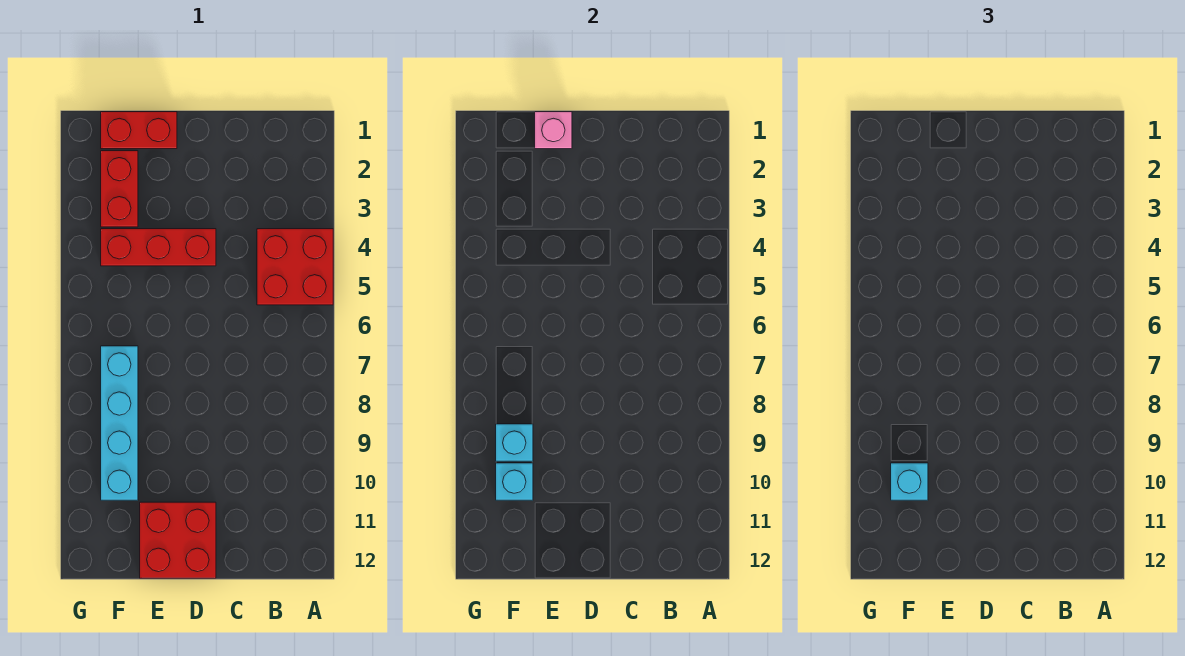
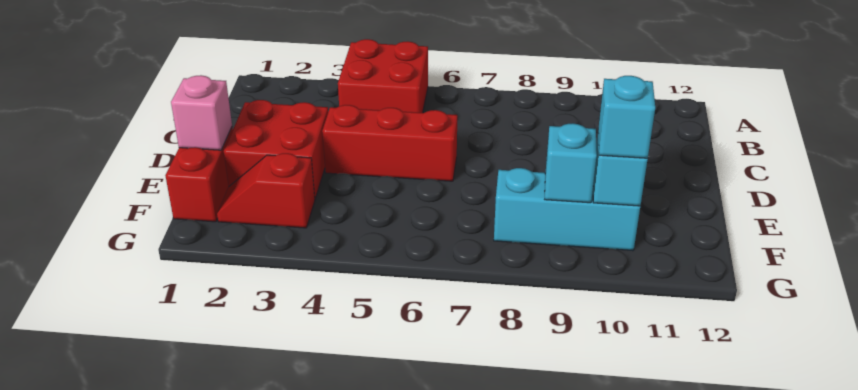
red 1x3 brick [101,229,216,266] -> red 1x3 brick turned to [322,105,457,181]
red 2x2 brick [140,502,216,578] -> red 2x2 brick moved to [224,100,328,199]
red 1x2 brick [101,151,138,227] -> red 1x2 slope [217,153,315,228]
cyan 1x4 brick [101,346,138,500] -> cyan 1x3 brick [494,168,640,251]

